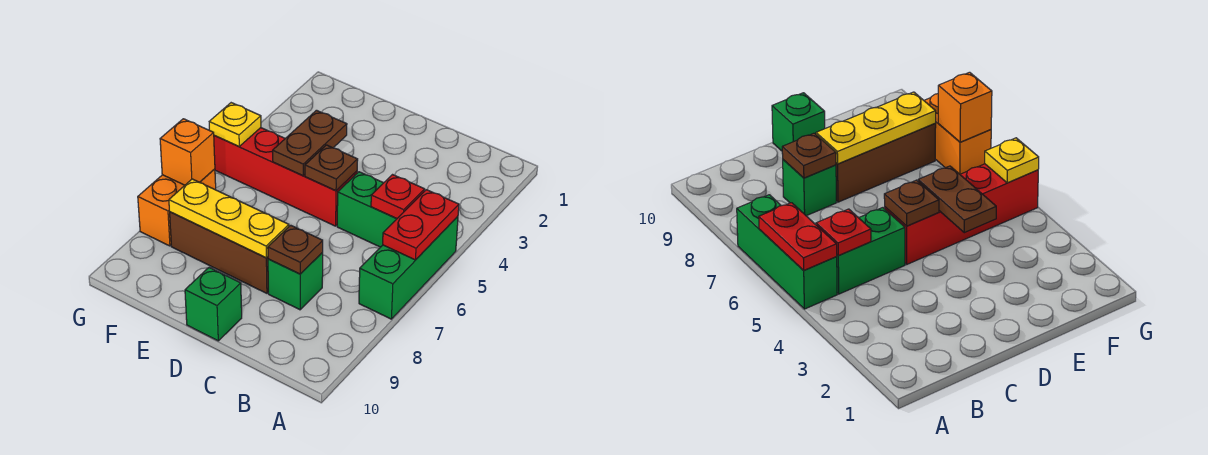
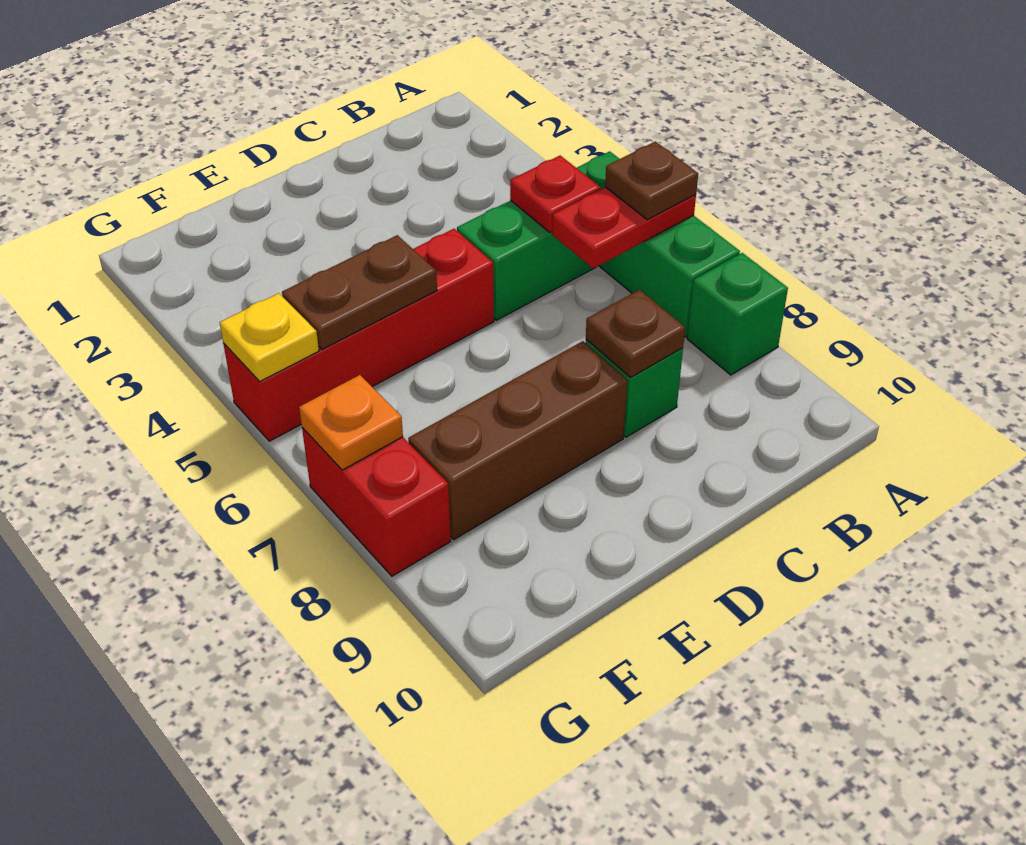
red 1x2 plate [383,190,459,260] -> red 1x2 plate turned to [552,187,696,269]
brown 1x1 plate [305,145,358,191] -> brown 1x1 plate moved to [605,141,698,220]
yellow 1x3 plate [169,179,289,258] -> none
green 1x1 brick [185,268,242,341] -> green 1x1 brick moved to [687,253,788,375]
brown 1x2 plate [273,110,347,176] -> brown 1x2 plate turned to [282,235,437,350]
orange 1x2 brick [138,169,216,246] -> red 1x2 brick [302,428,451,576]
orange 1x1 brick [160,119,215,185] -> orange 1x1 plate [299,375,403,470]

